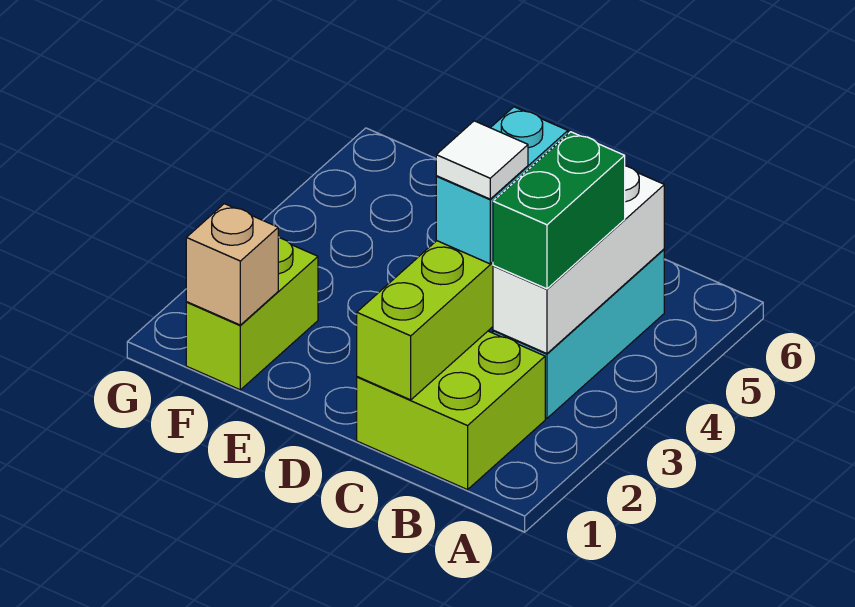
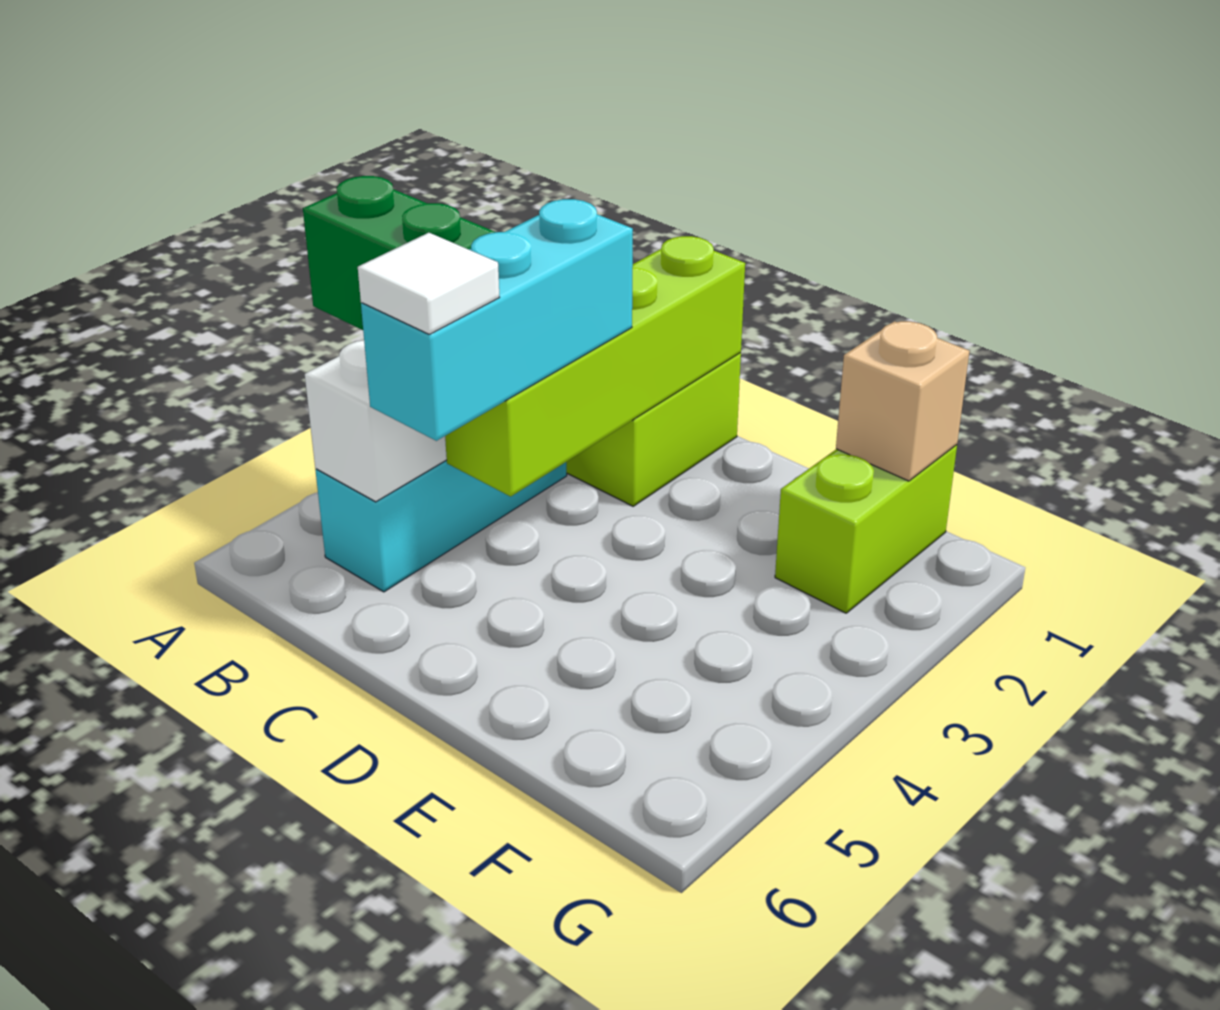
green 1x2 brick [493,132,625,289] -> green 1x2 brick turned to [303,176,495,330]
cyan 1x2 brick [436,107,568,264] -> cyan 1x3 brick [361,199,633,441]
white 1x1 tile [436,121,528,199] -> white 1x1 tile moved to [358,233,499,334]

